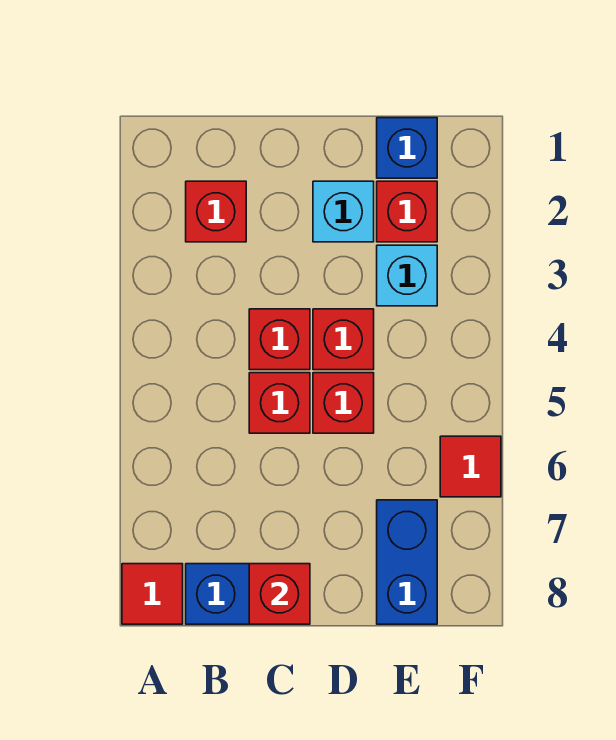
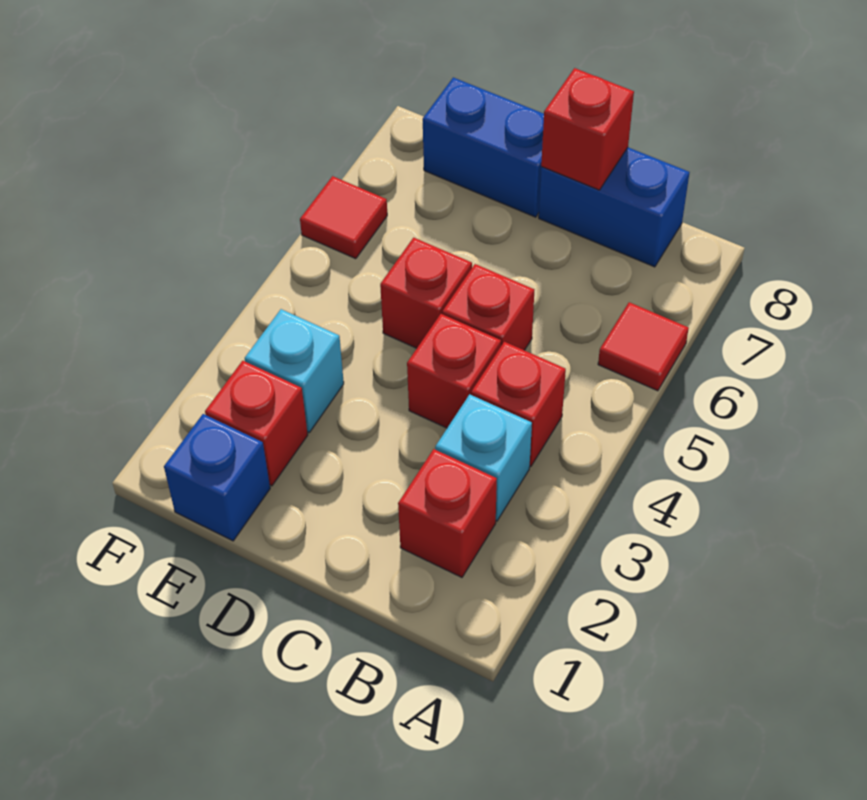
red 1x1 tile [122,564,183,624] -> red 1x1 tile moved to [598,302,689,391]
cyan 1x1 brick [313,181,374,242] -> cyan 1x1 brick moved to [435,394,532,521]
red 1x1 brick [313,309,374,370] -> red 1x1 brick moved to [471,342,566,466]
blue 1x2 brick [377,500,437,624] -> blue 1x2 brick turned to [423,78,544,217]

